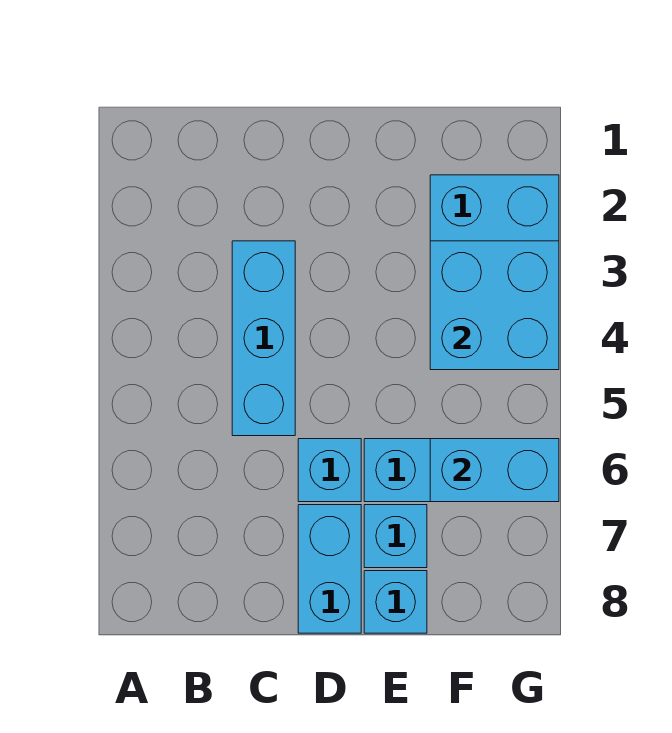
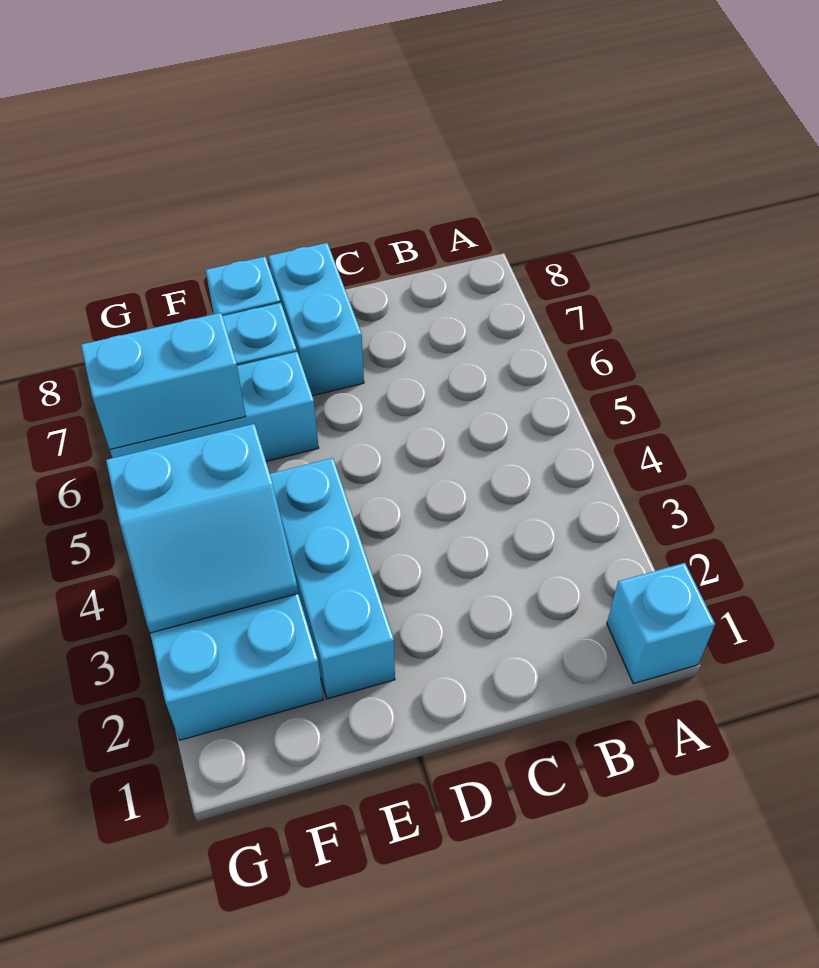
cyan 1x3 brick [232,241,295,436] -> cyan 1x3 brick moved to [270,458,395,699]
cyan 1x1 brick [298,439,361,502] -> cyan 1x1 brick moved to [607,563,715,684]
cyan 2x2 brick [430,241,559,370] -> cyan 2x2 slope [106,424,298,633]

